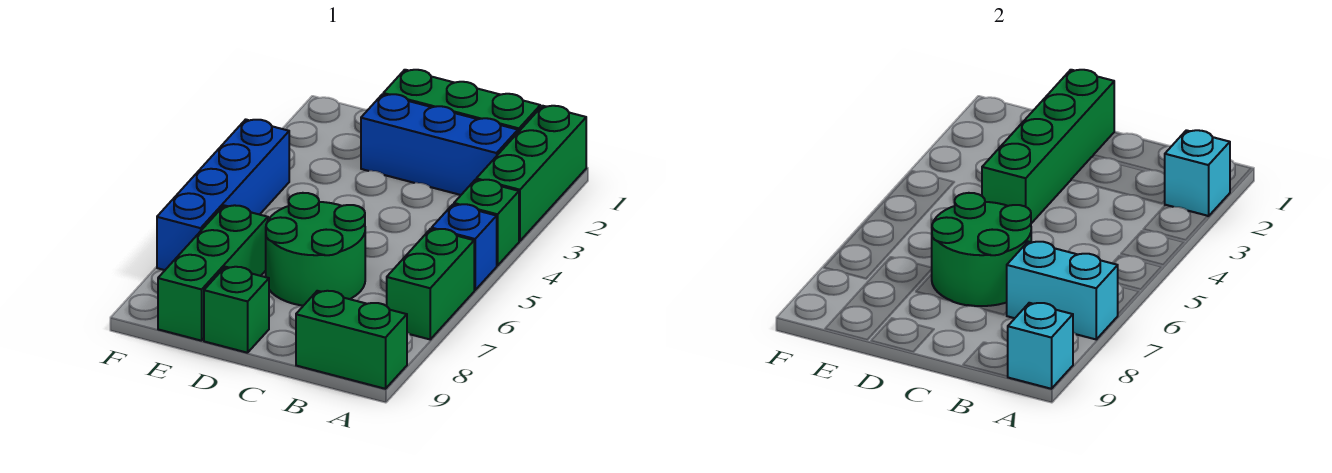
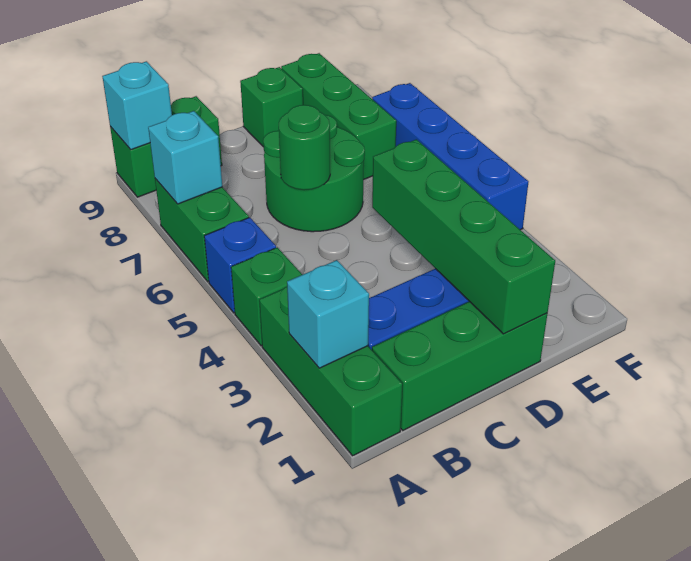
cyan 1x2 brick [1007,242,1118,339] -> cyan 1x1 brick [148,111,222,204]
green 2x2 round brick [931,193,1031,306] -> green 1x1 round brick [279,105,330,190]

